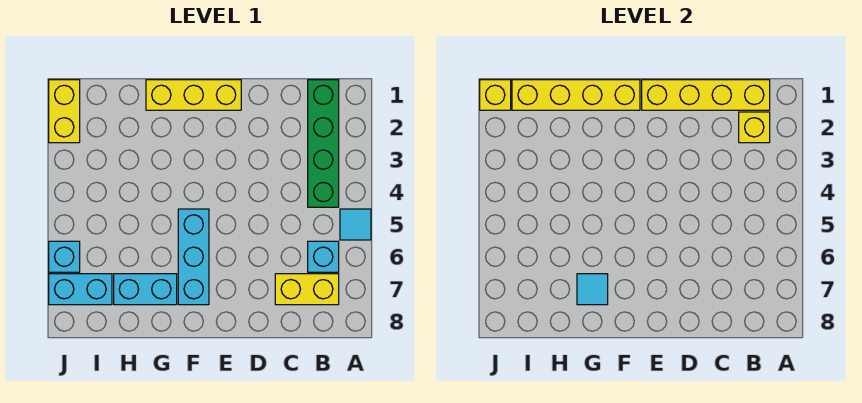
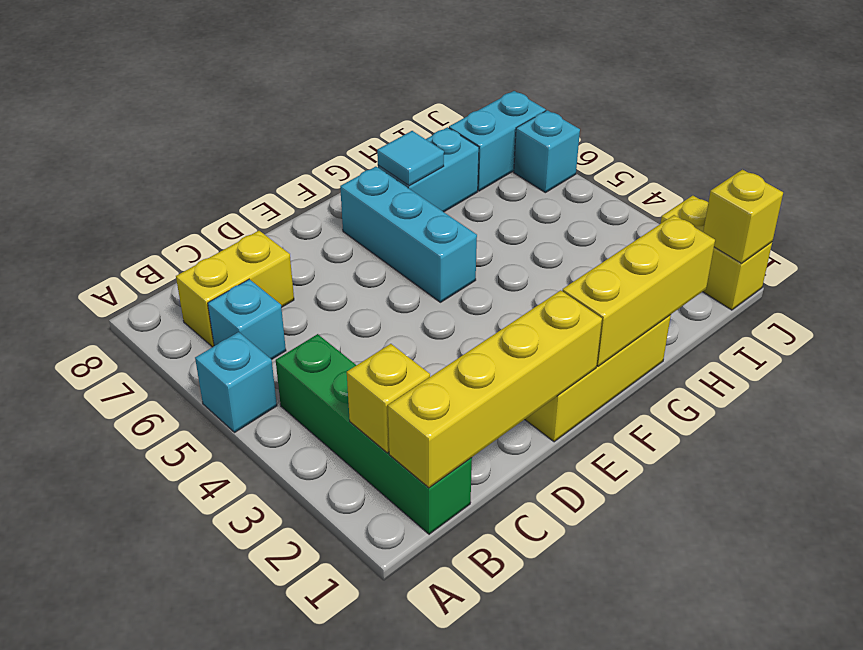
cyan 1x1 tile [340,209,371,240] -> cyan 1x1 brick [195,332,277,432]
yellow 1x4 brick [512,80,640,110] -> yellow 1x3 brick [562,215,715,366]

